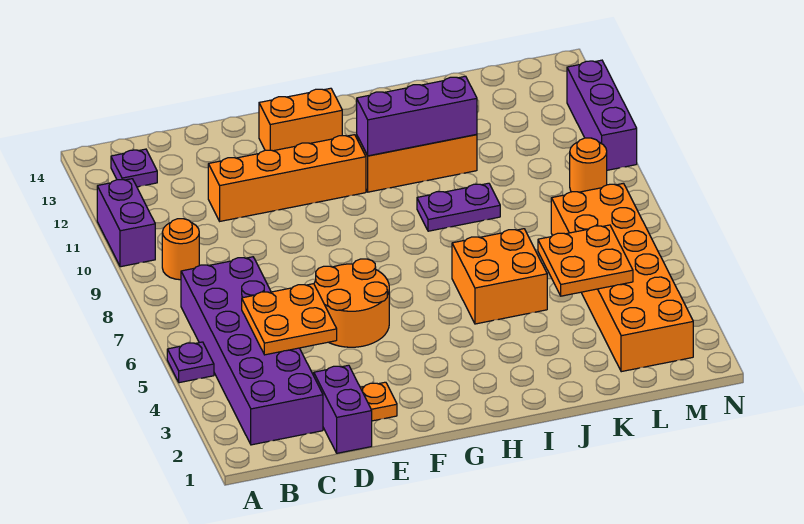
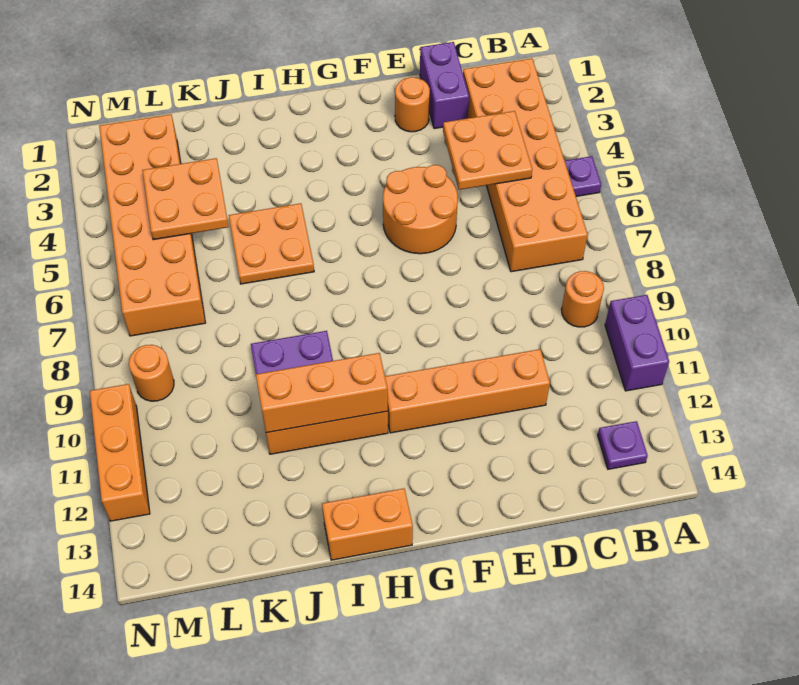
purple 2x6 brick [181,257,323,445] -> orange 2x6 brick [463,58,588,272]
orange 1x1 plate [360,382,397,421] -> orange 1x1 round brick [395,77,430,132]
orange 1x2 brick [259,88,342,151] -> orange 1x2 brick moved to [322,489,413,560]
purple 1x3 brick [357,76,477,156] -> orange 1x3 brick [256,353,388,433]
orange 2x2 brick [452,229,547,324] -> orange 2x2 plate [229,203,314,284]
purple 1x3 brick [567,60,637,170] -> orange 1x3 brick [90,384,150,521]

